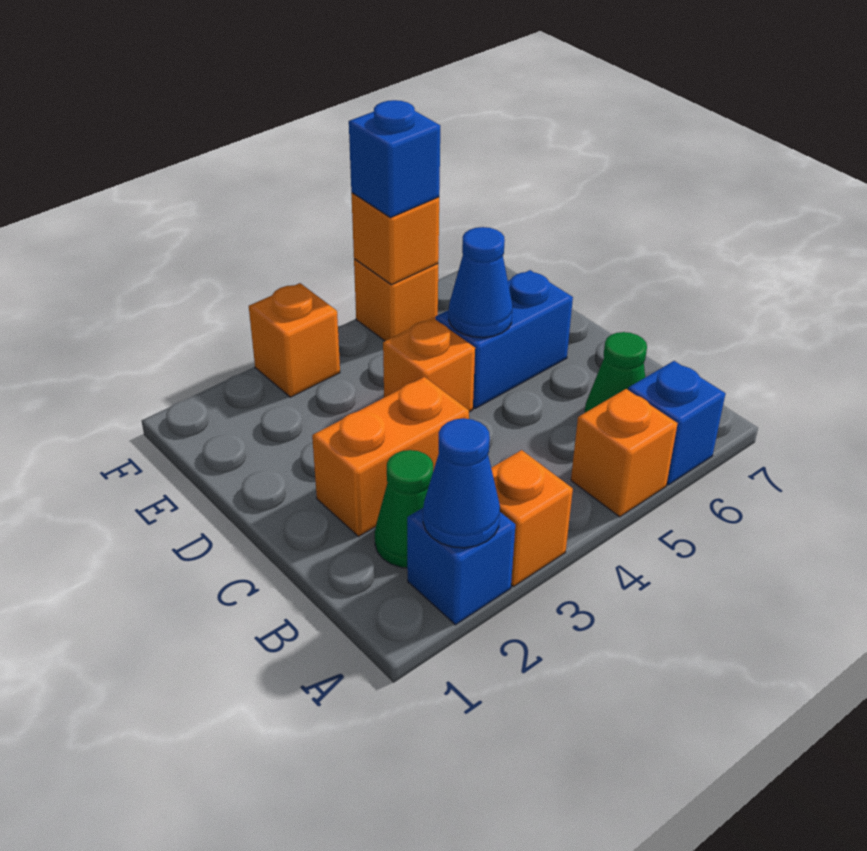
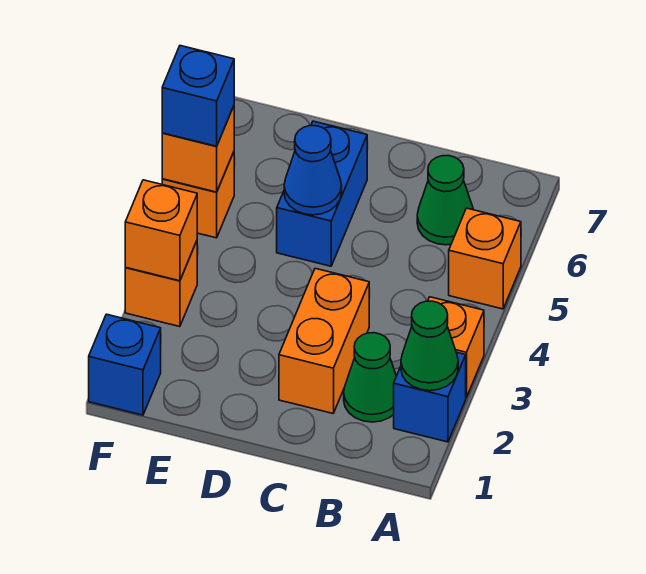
blue 1x1 cone [423,418,500,548] -> green 1x1 cone [401,301,458,391]
blue 1x1 brick [628,361,725,485] -> blue 1x1 brick moved to [89,314,161,415]
orange 1x1 brick [383,318,475,412] -> orange 1x1 brick moved to [125,180,197,281]

